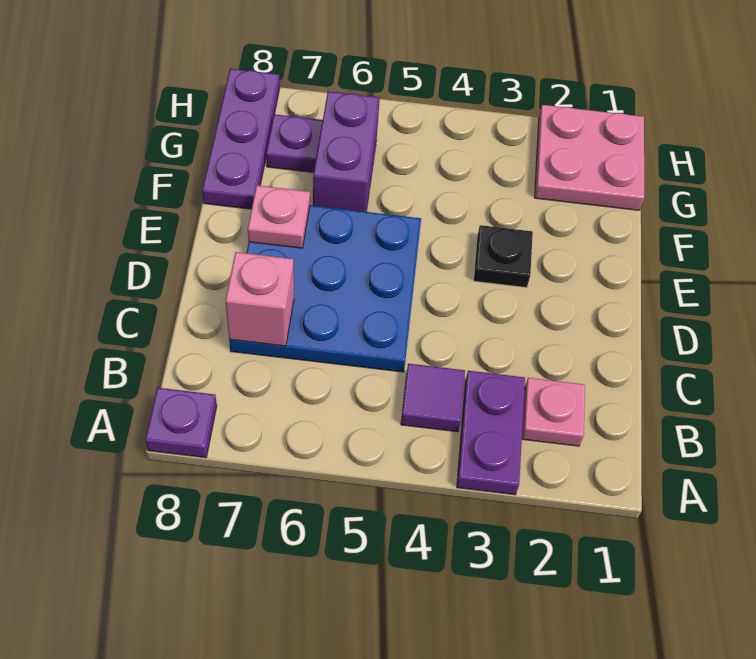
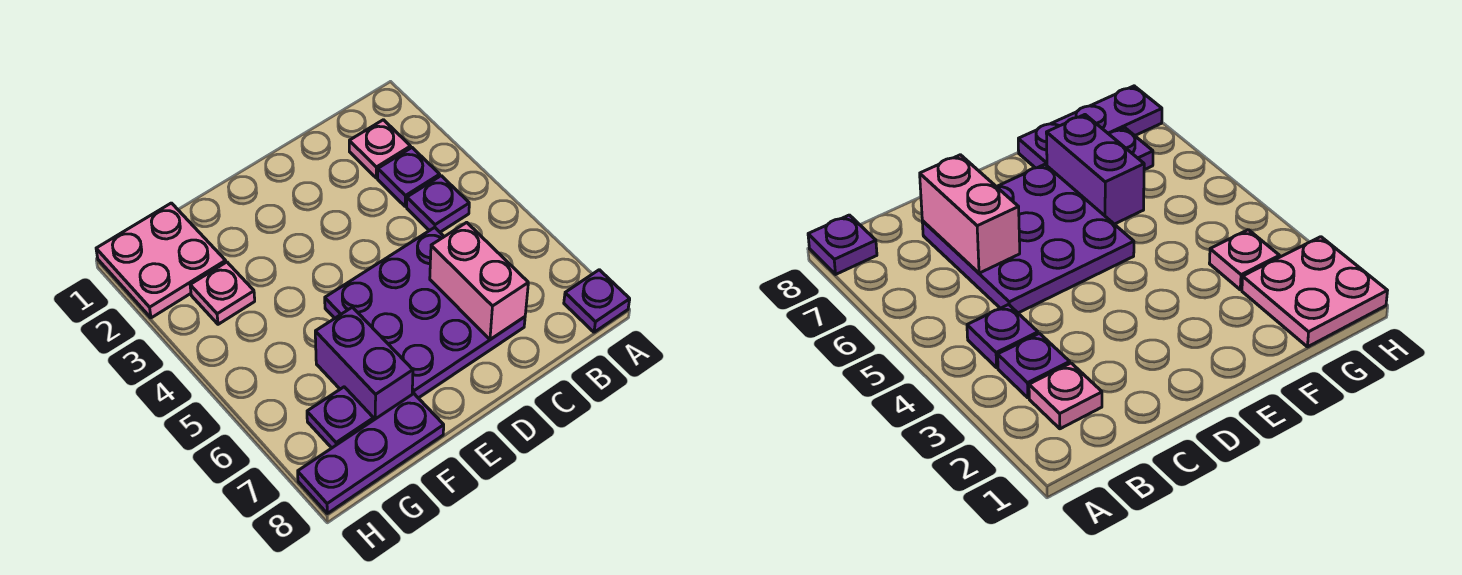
purple 1x2 plate [457,371,525,495] -> purple 1x1 plate [378,148,440,206]
purple 1x1 tile [401,364,465,432] -> purple 1x1 plate [407,176,469,232]
blue 3x3 plate [229,205,421,372] -> purple 3x3 plate [325,227,525,398]
pink 1x1 brick [225,252,294,346] -> pink 1x2 brick [430,222,528,340]
black 1x1 plate [474,225,533,288] -> none
pink 1x1 plate [248,185,310,248] -> pink 1x1 plate moved to [190,262,255,324]
purple 1x2 brick [313,91,380,212] -> purple 1x2 brick turned to [315,307,413,420]

